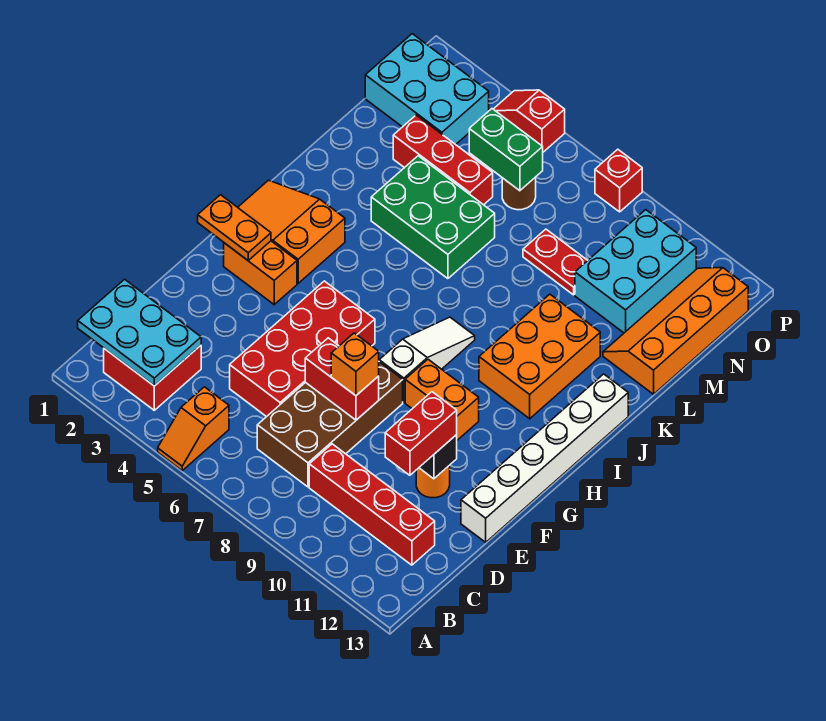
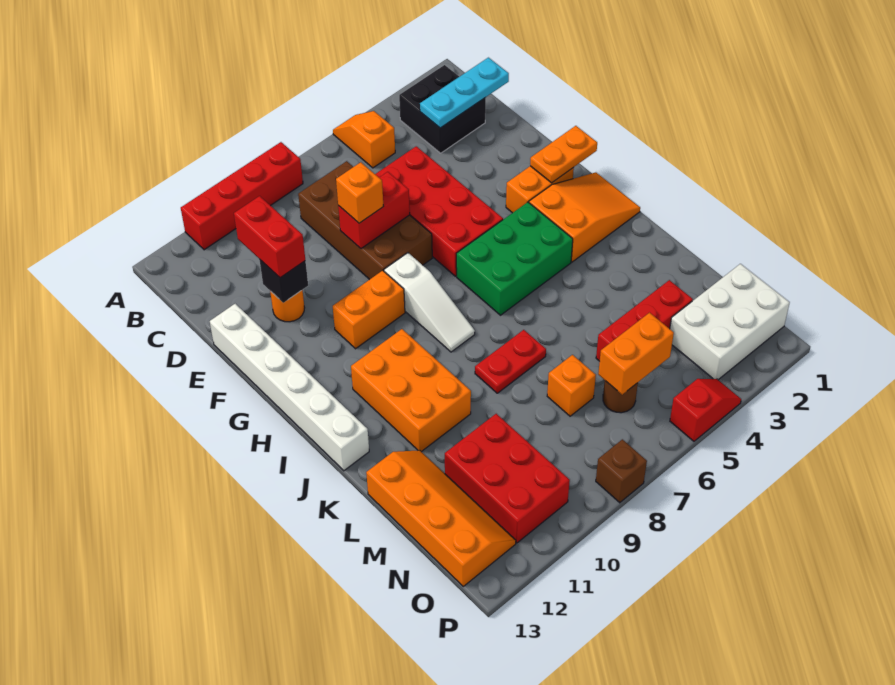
cyan 2x3 plate [78,279,201,386] -> cyan 1x3 plate [420,58,509,128]
red 2x2 brick [104,345,201,410] -> black 2x2 brick [399,65,486,153]
red 1x4 brick [309,444,435,565] -> red 1x4 brick moved to [181,142,303,250]
green 2x3 brick [371,156,495,279] -> green 2x3 brick moved to [456,202,573,315]
none -> orange 1x1 brick [547,355,596,416]
red 1x2 plate [523,229,588,295] -> red 1x2 plate moved to [475,330,546,393]
cyan 2x3 brick [575,210,696,333] -> red 2x3 brick [445,414,570,543]
cyan 2x3 brick [365,34,489,145] -> white 2x3 brick [670,264,790,380]
green 1x2 brick [469,109,543,191] -> orange 1x2 brick [598,313,674,395]
red 1x1 brick [595,149,642,212] -> brown 1x1 brick [596,439,647,503]

